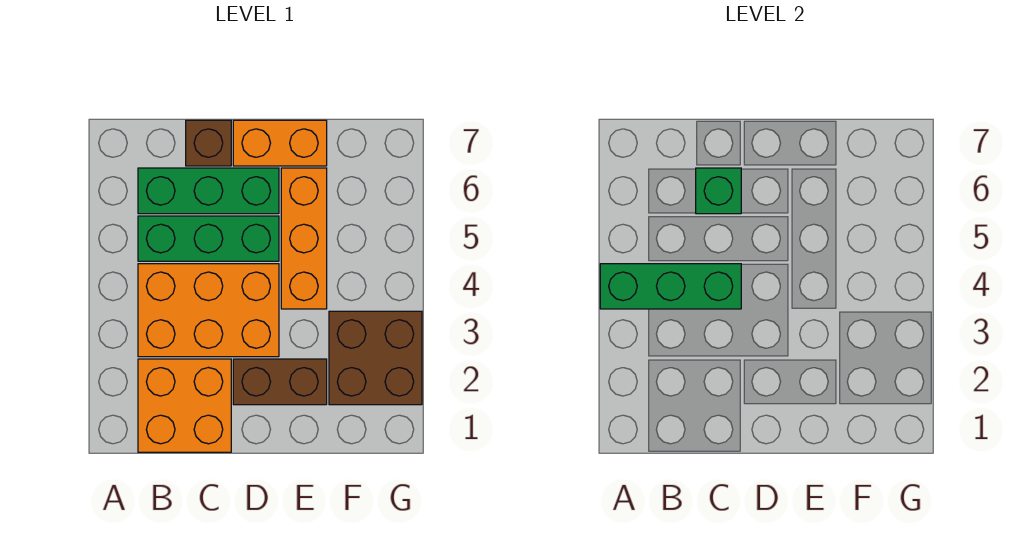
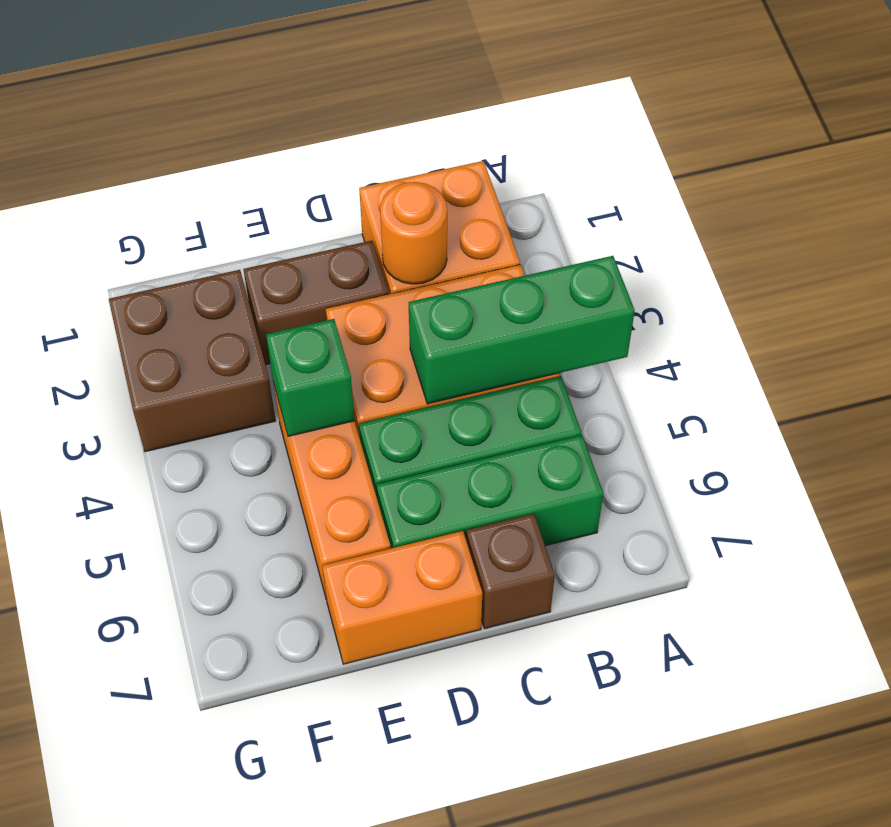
none -> orange 1x1 round brick [380,182,447,284]
green 1x1 brick [696,168,741,214] -> green 1x1 brick moved to [266,319,355,436]

